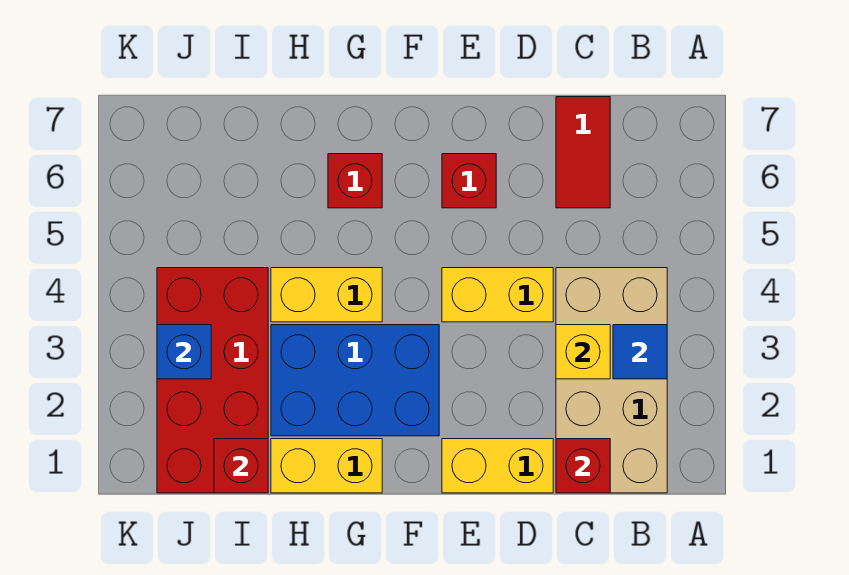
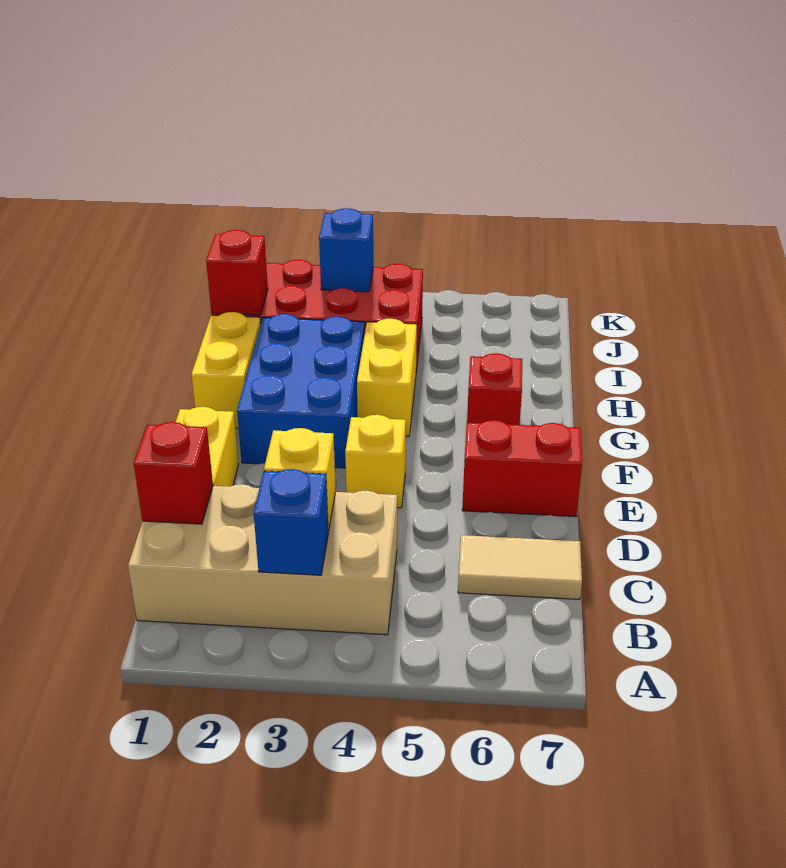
blue 1x1 tile [613,325,667,379] -> blue 1x1 brick [254,469,328,575]
red 1x2 tile [556,97,610,208] -> tan 1x2 tile [458,535,582,599]
yellow 1x2 brick [442,268,553,322] -> yellow 1x1 brick [345,415,406,508]
red 1x1 brick [442,154,496,208] -> red 1x2 brick [462,420,582,517]

